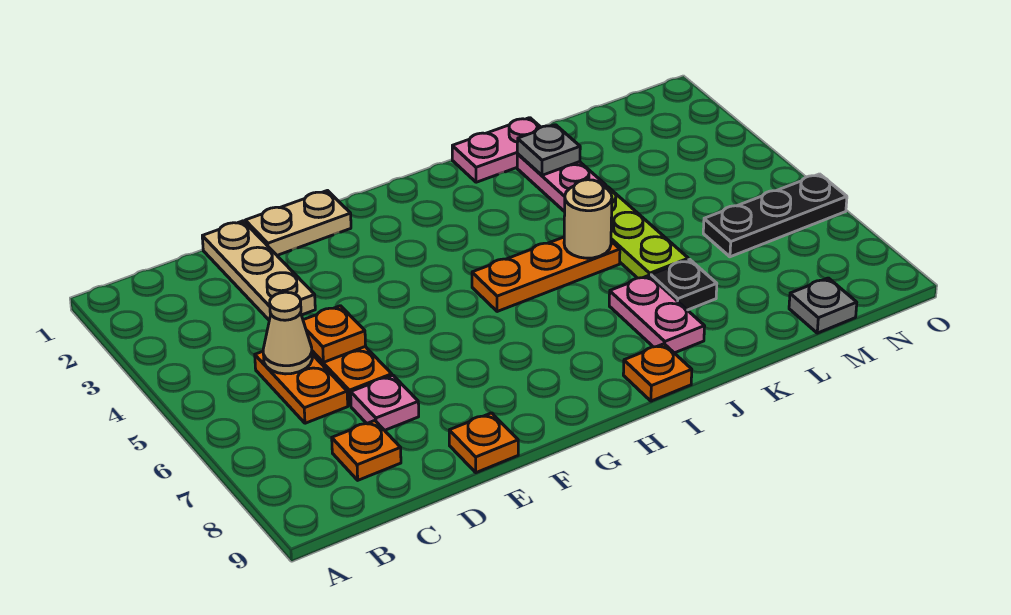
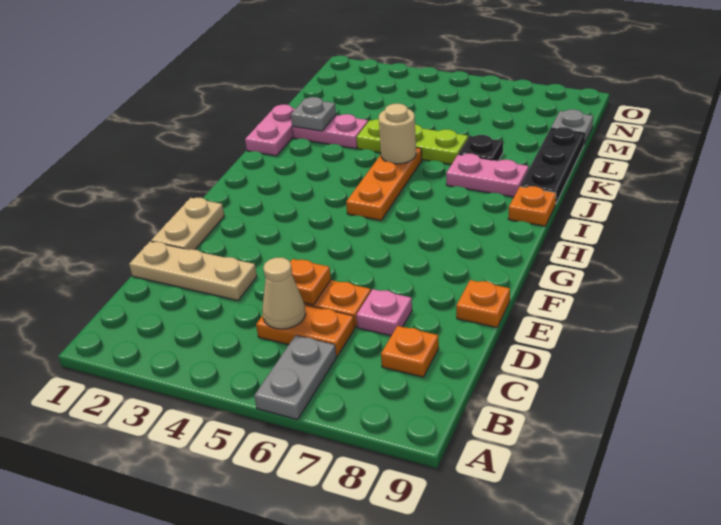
none -> grey 1x2 plate [254,335,337,420]
black 1x3 plate [703,174,847,257] -> black 1x3 plate moved to [520,127,585,203]

